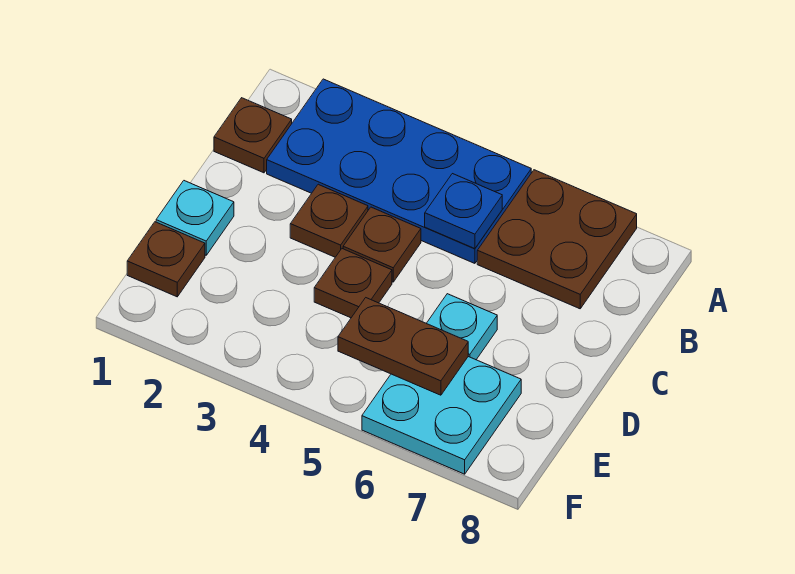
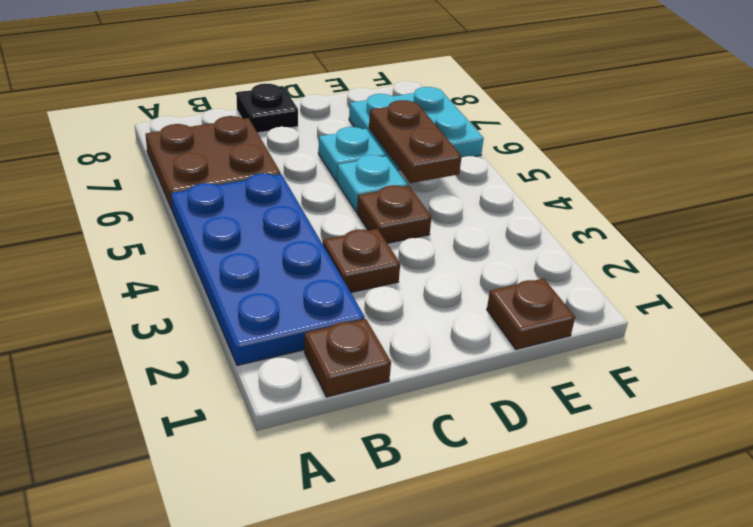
blue 1x1 plate [425,174,502,249] -> none
brown 1x1 plate [343,207,421,282] -> none
none -> black 1x1 plate [236,84,298,133]
cyan 1x1 plate [156,181,234,255] -> cyan 1x1 plate moved to [337,155,408,212]

